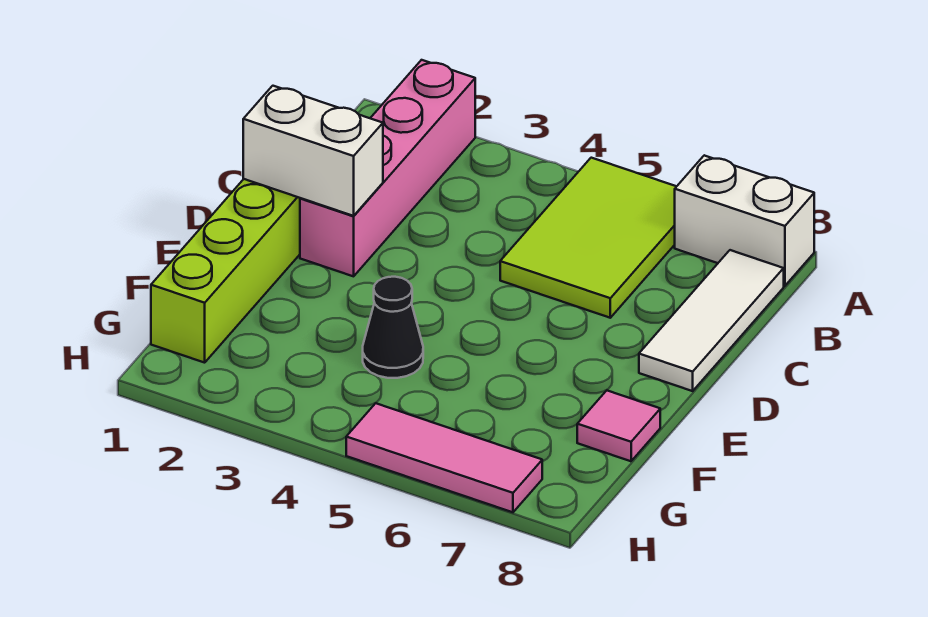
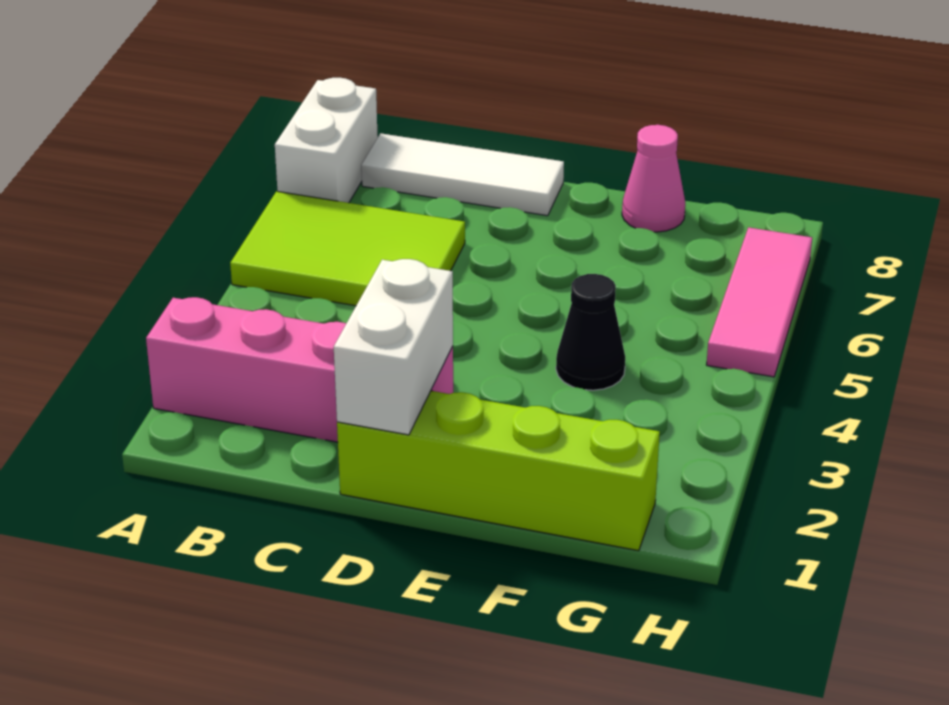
pink 1x1 tile [577,391,660,461] -> pink 1x1 cone [622,125,685,232]

